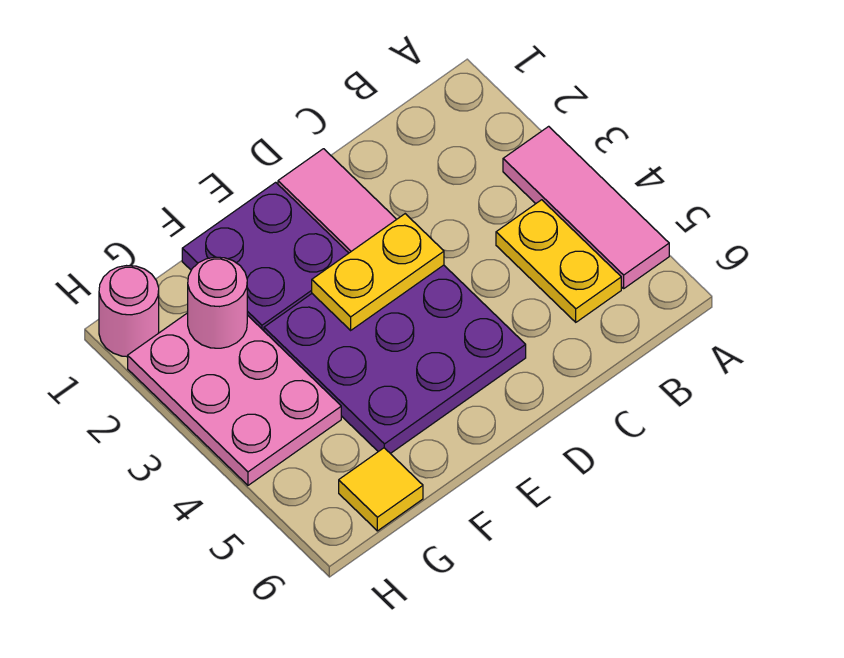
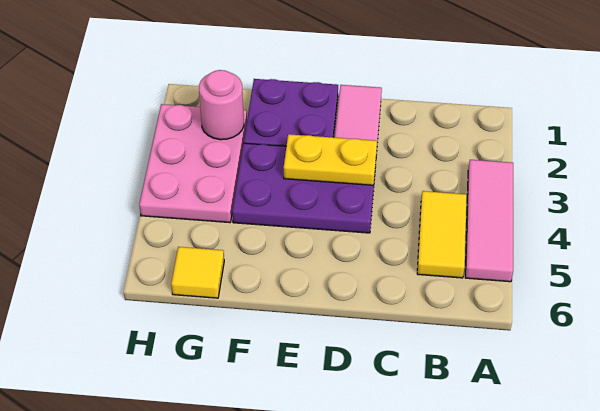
yellow 1x2 plate [496,200,621,322] -> yellow 1x2 tile [417,191,467,278]
purple 3x3 plate [264,265,526,454] -> purple 2x3 plate [232,143,376,233]
pink 1x1 round brick [99,266,159,357] -> none

